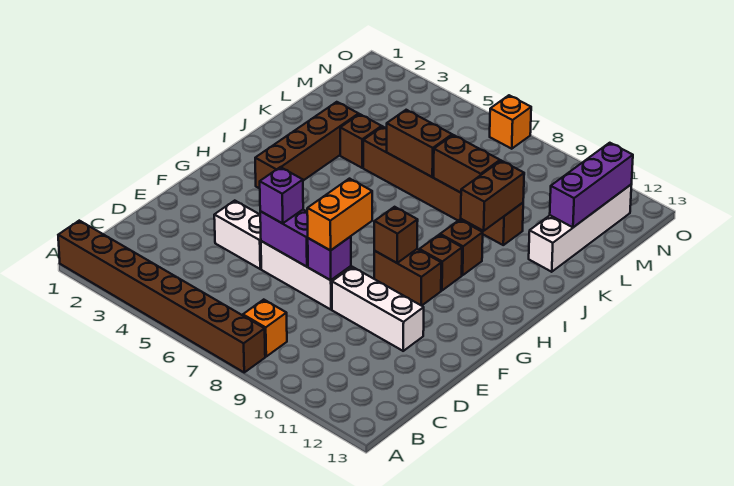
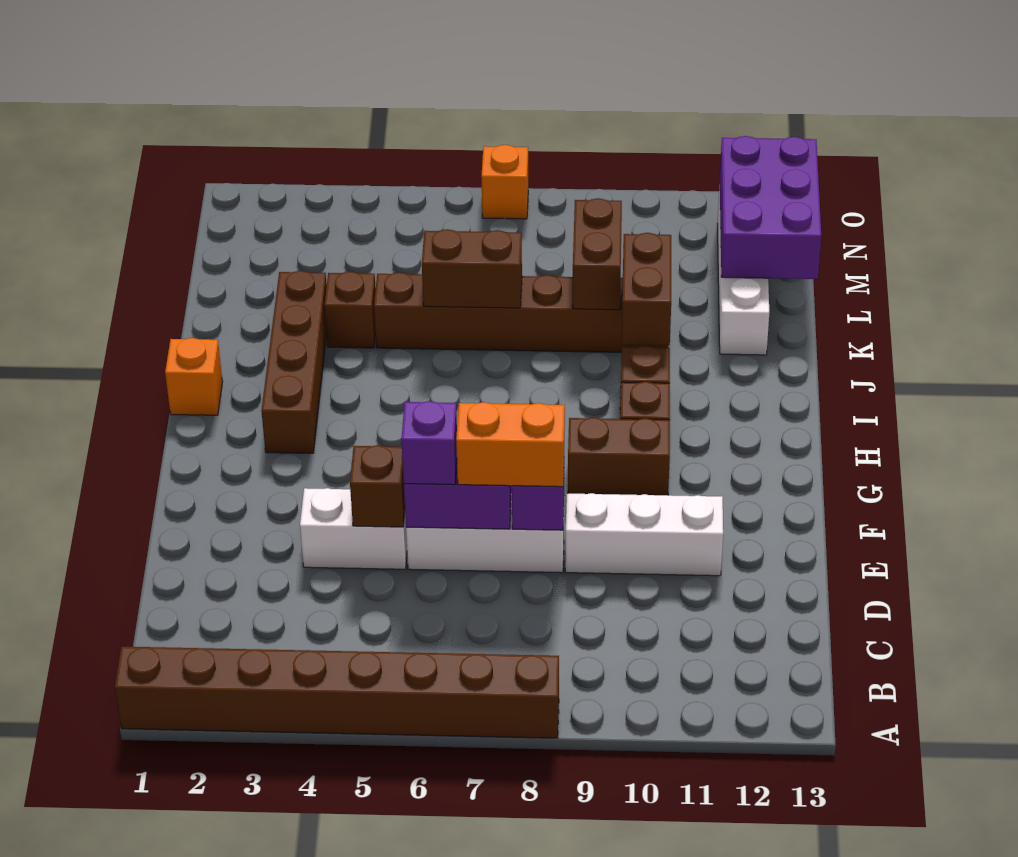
orange 1x1 brick [243,300,287,356] -> orange 1x1 brick moved to [165,338,223,415]
orange 1x2 brick [307,179,372,251] -> orange 1x2 brick turned to [456,402,565,487]
brown 1x1 brick [374,207,418,263] -> brown 1x1 brick moved to [350,445,405,527]
brown 1x2 brick [434,135,500,193] -> brown 1x2 brick turned to [573,198,622,310]
purple 1x3 brick [550,143,633,227] -> purple 2x3 brick [720,136,821,279]

